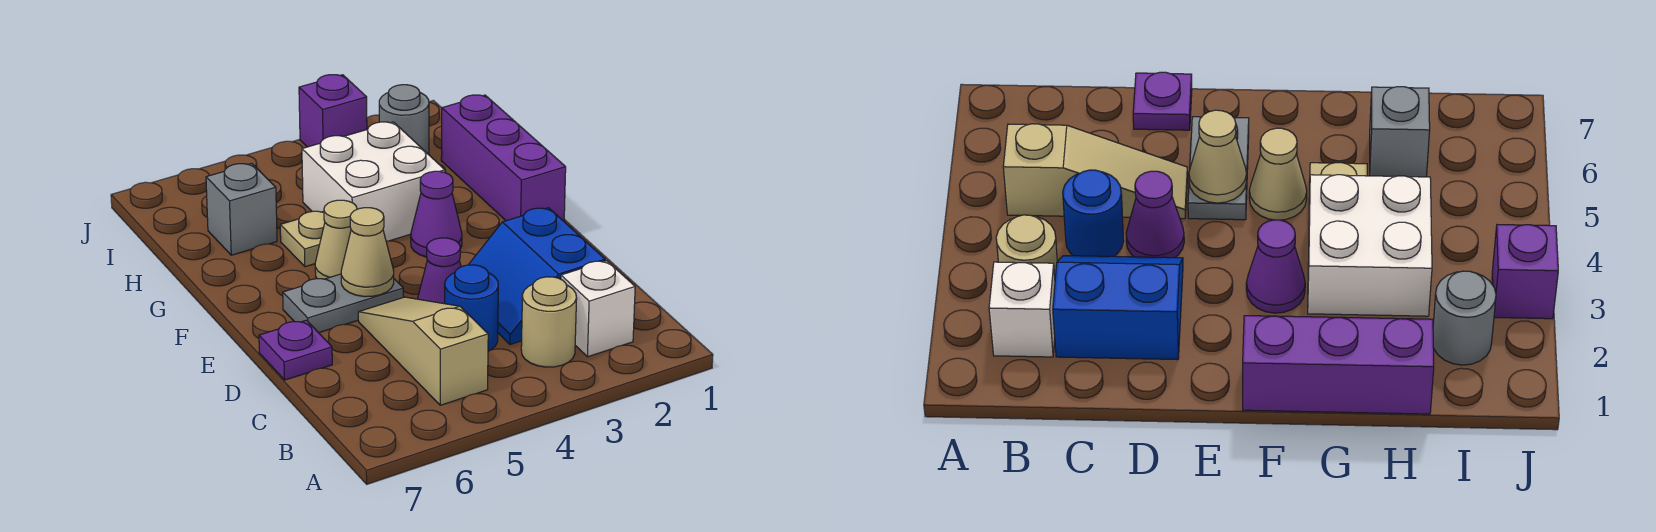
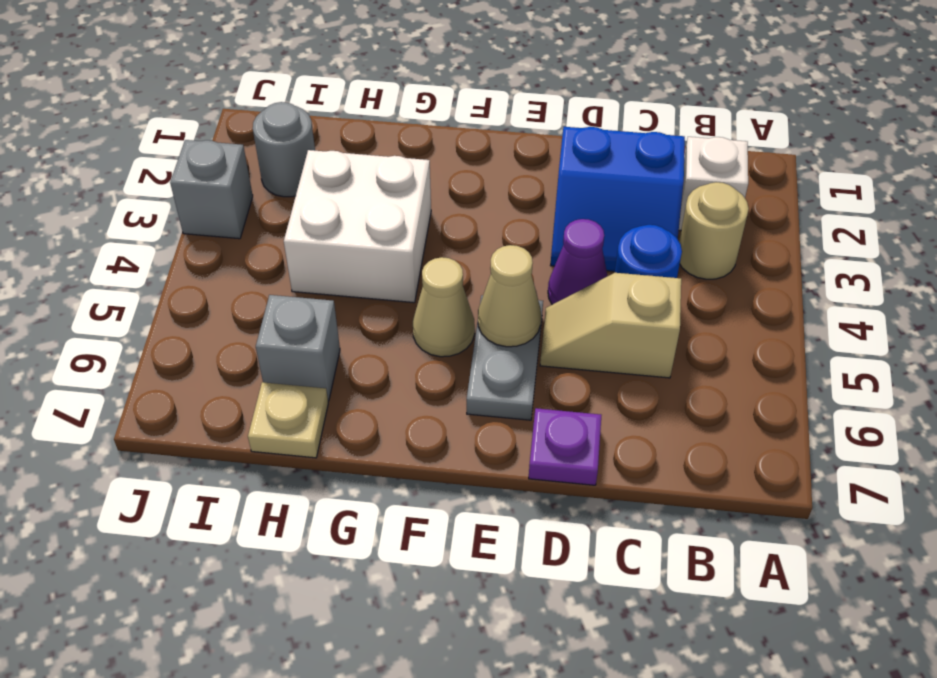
tan 1x3 slope [358,297,488,405] -> tan 1x2 slope [540,273,681,378]
purple 1x3 brick [441,95,566,221] -> none
purple 1x1 cone [411,171,462,257] -> none
tan 1x1 plate [280,211,325,267] -> tan 1x1 plate moved to [248,382,328,458]
purple 1x1 brick [299,75,367,147] -> grey 1x1 brick [170,140,253,239]

